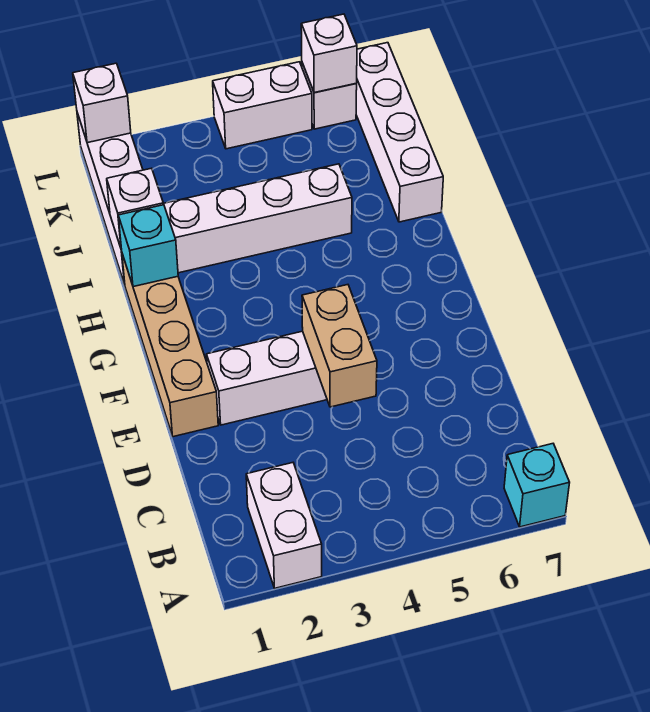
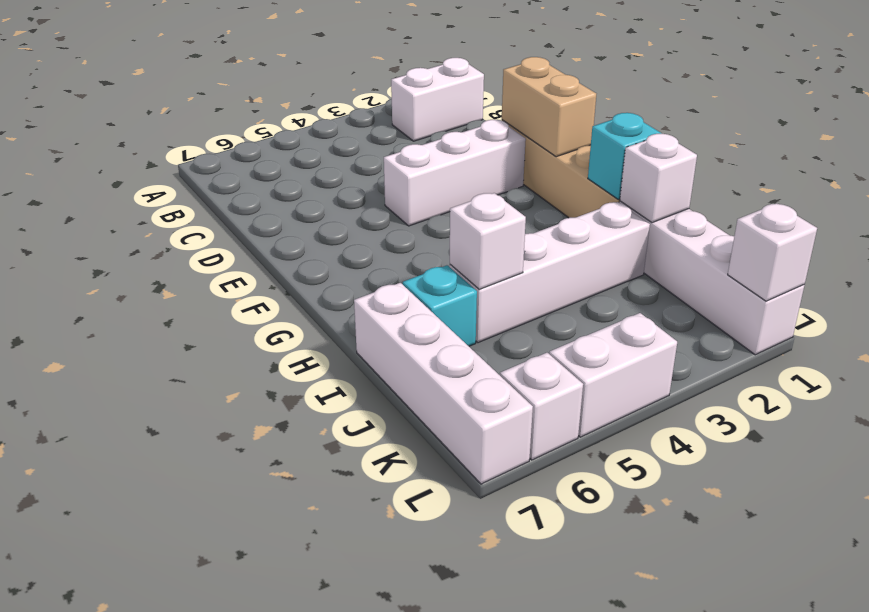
white 1x2 brick [246,463,322,588] -> white 1x2 brick turned to [391,58,484,141]
cyan 1x1 brick [504,444,570,527] -> cyan 1x1 brick moved to [403,265,477,346]
tan 1x2 brick [302,285,377,407] -> tan 1x2 brick moved to [502,57,596,157]
white 1x1 brick [301,14,357,93] -> white 1x1 brick moved to [450,193,526,289]

